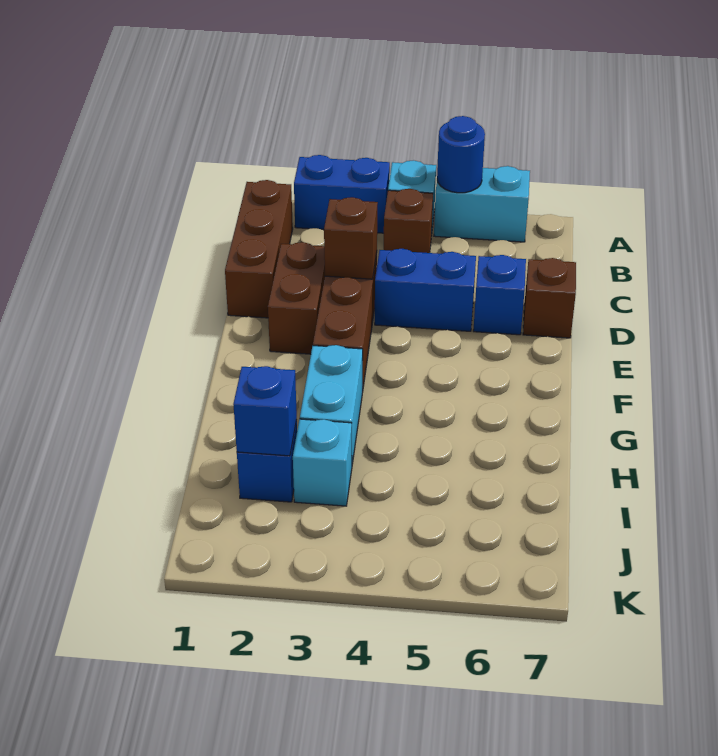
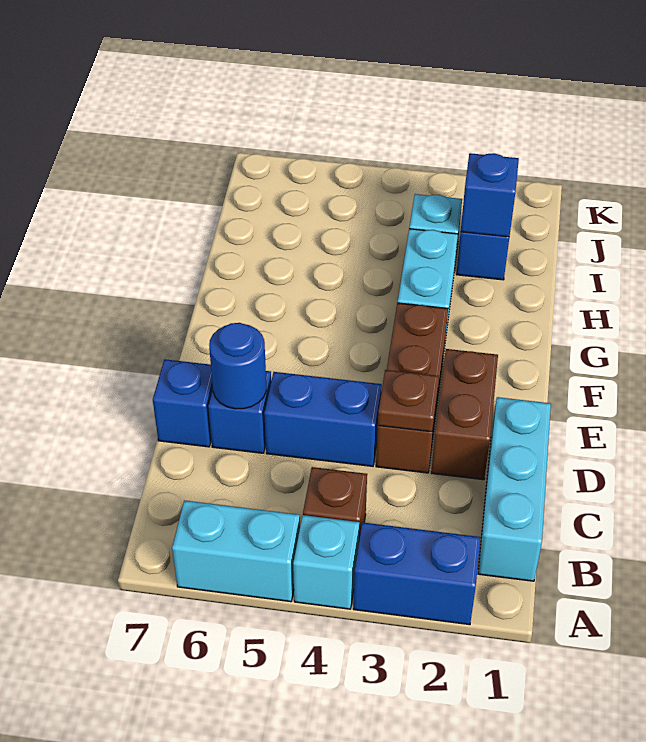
blue 1x1 round brick [437,116,485,193] -> blue 1x1 round brick moved to [209,323,266,409]
brown 1x3 brick [225,180,293,318] -> cyan 1x3 brick [478,397,551,581]
brown 1x1 brick [324,197,378,279] -> brown 1x1 plate [378,370,439,432]
brown 1x1 brick [523,258,576,338] -> blue 1x1 brick [153,359,213,447]

